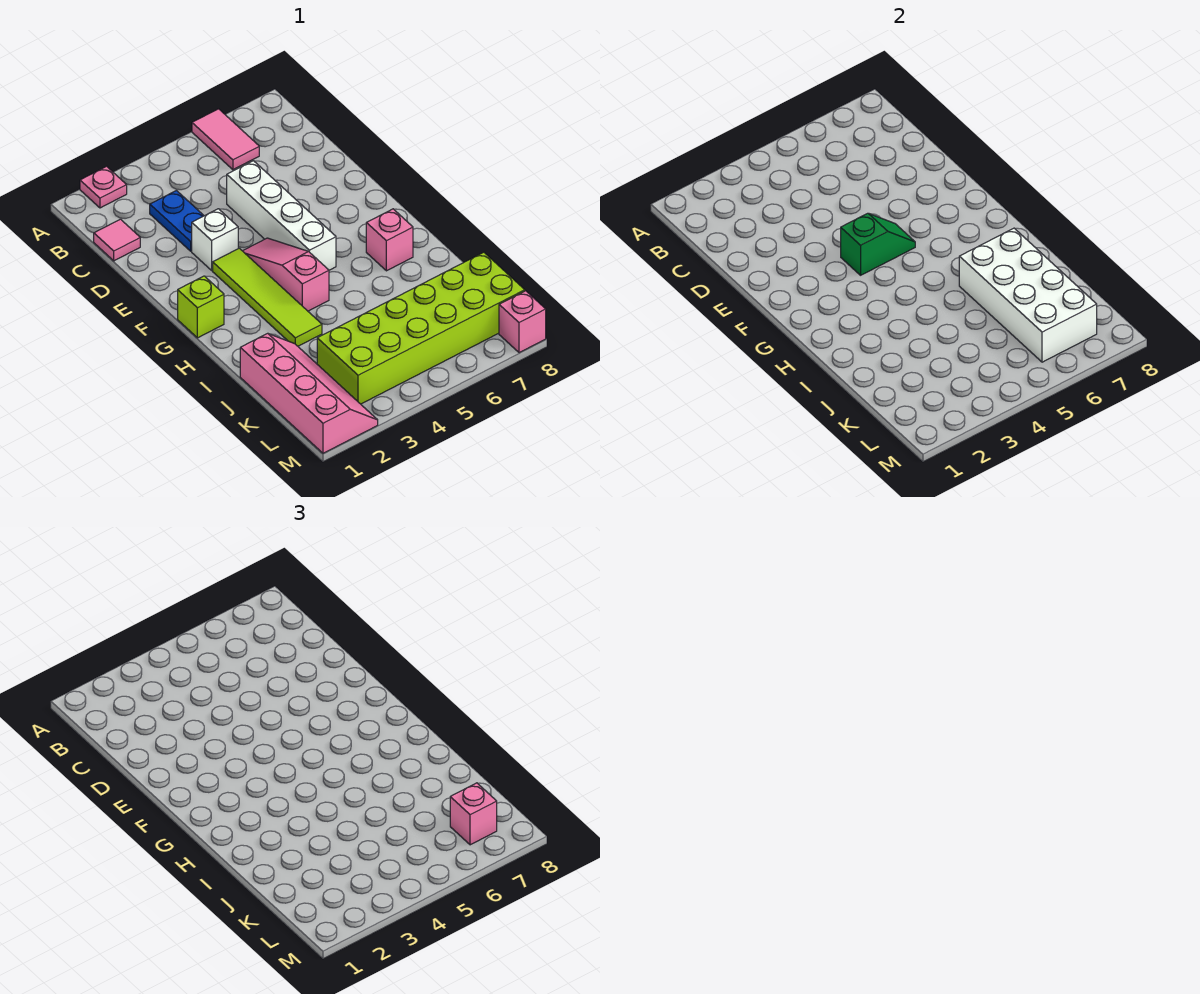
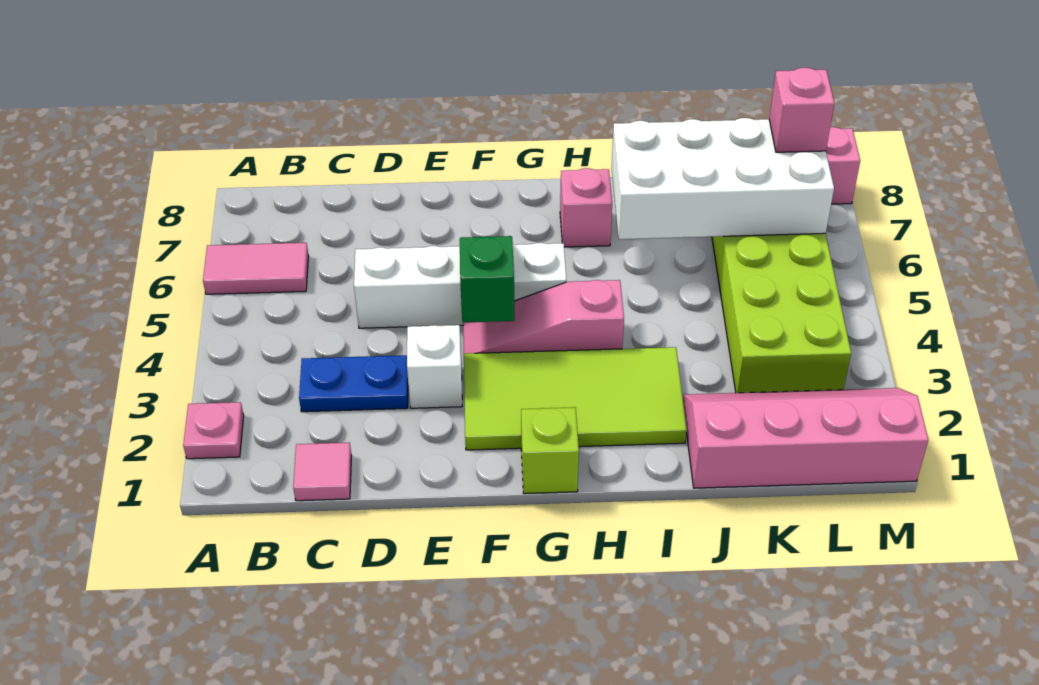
lime 1x4 tile [213,248,322,346] -> lime 2x4 tile [464,347,687,450]

